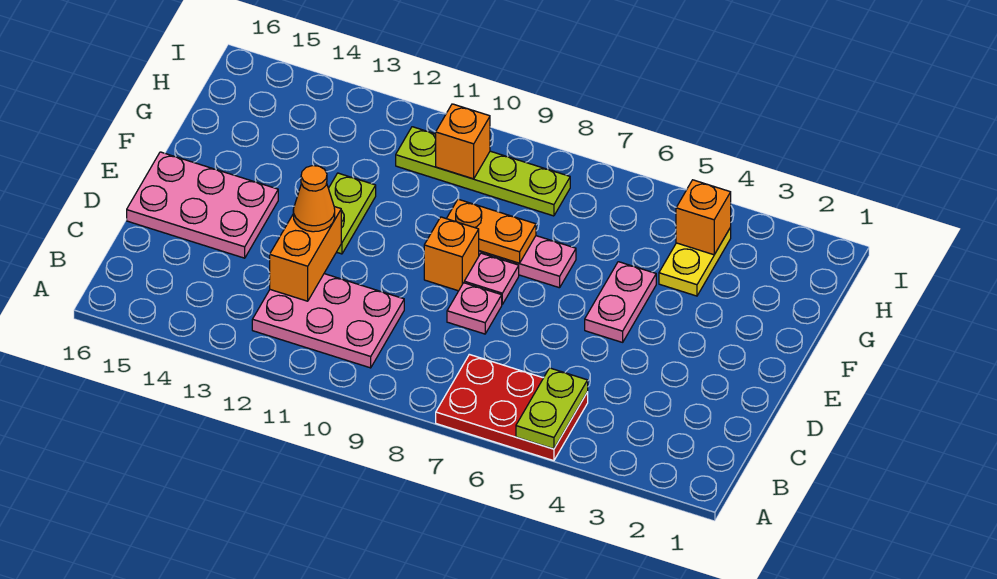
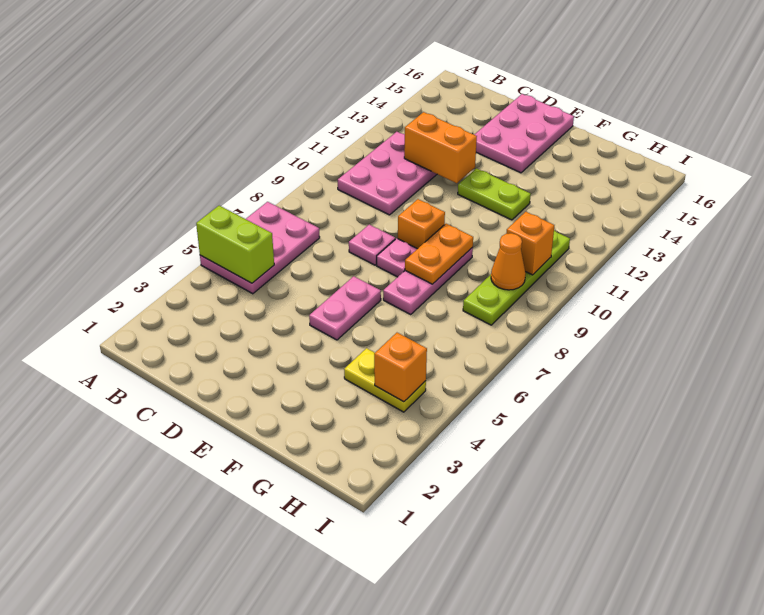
red 2x3 plate [436,354,588,461] -> pink 2x3 plate [200,202,320,294]
lime 1x2 plate [516,368,588,449] -> lime 1x2 brick [196,206,274,283]
orange 1x1 cone [293,166,335,232] -> orange 1x1 cone moved to [491,233,526,290]
pink 1x2 plate [585,262,656,342] -> pink 1x2 plate turned to [309,276,381,340]

